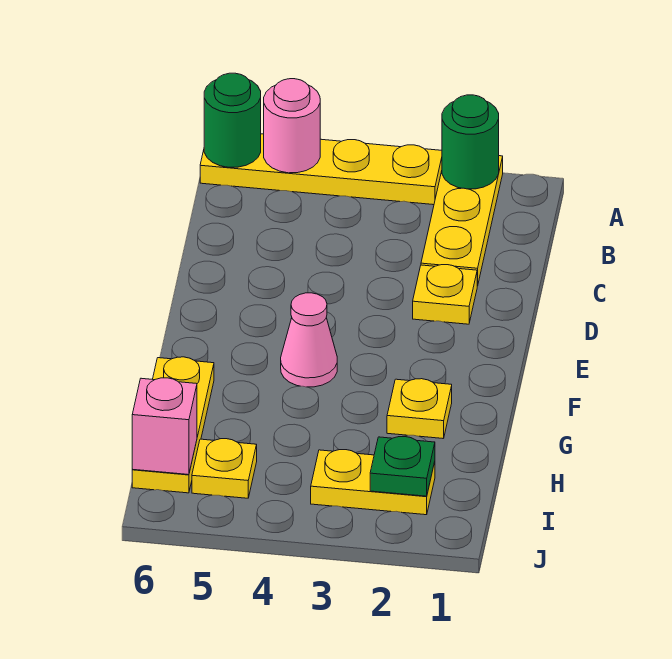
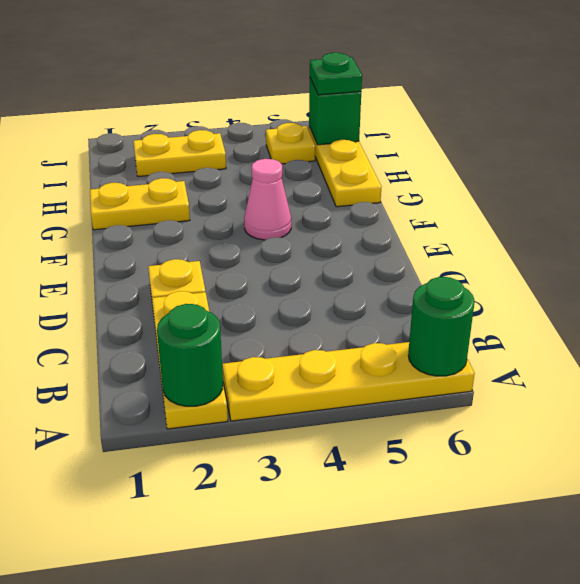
pink 1x1 round brick [264,79,320,173] -> none
yellow 1x1 plate [387,379,452,439] -> yellow 1x2 plate [90,178,190,230]
green 1x1 plate [370,437,435,496] -> green 1x1 plate moved to [310,53,362,95]
pink 1x1 brick [132,378,197,475] -> green 1x1 brick [309,79,361,145]

